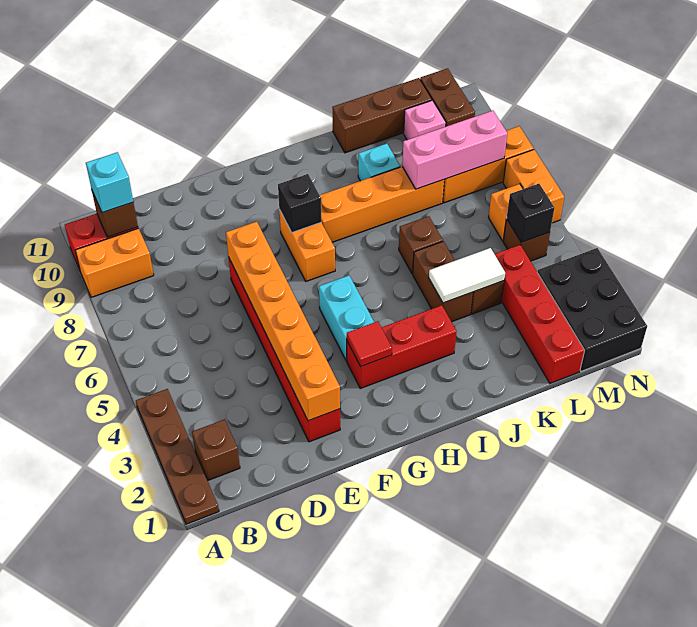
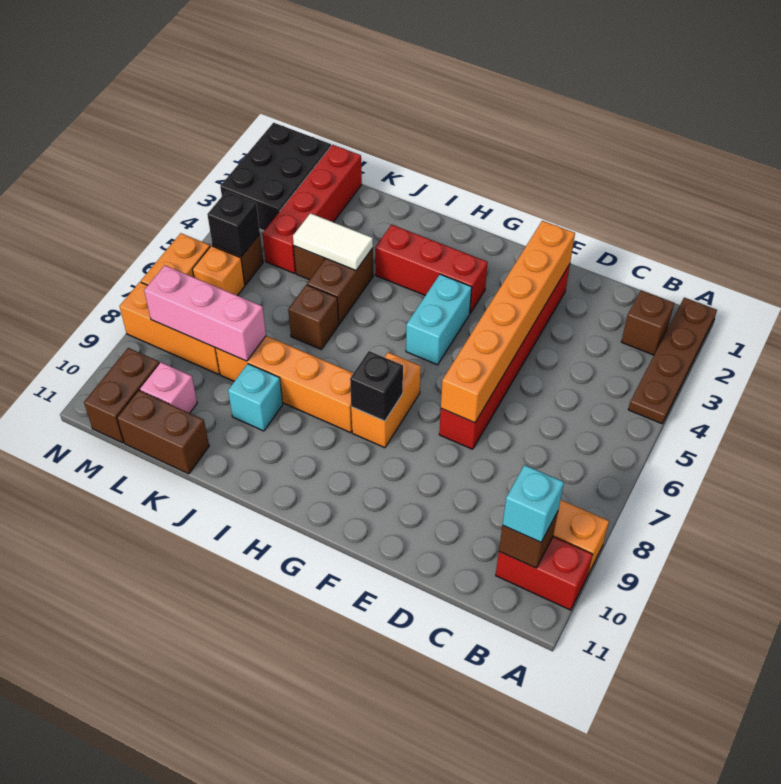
red 1x1 tile [347,321,392,367] -> none
brown 1x3 brick [332,78,432,153] -> brown 1x2 brick [117,390,209,474]

